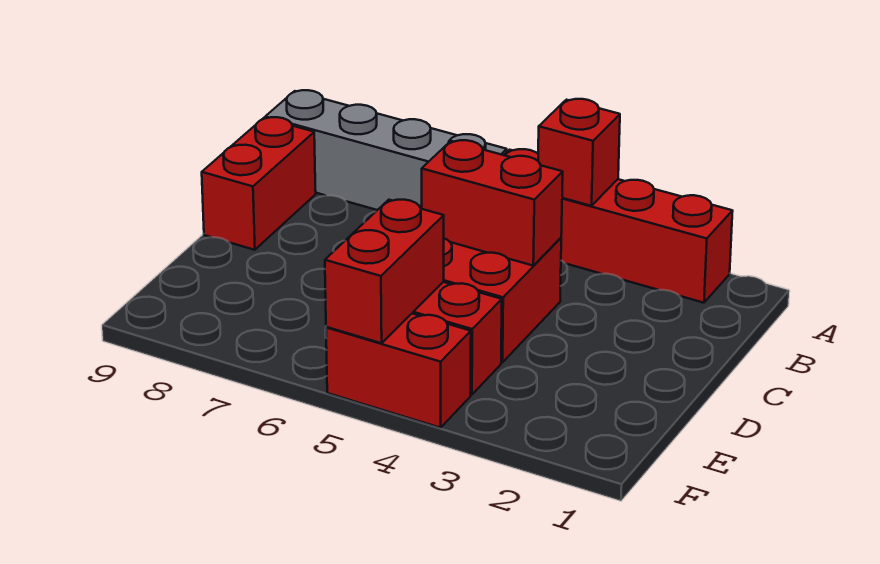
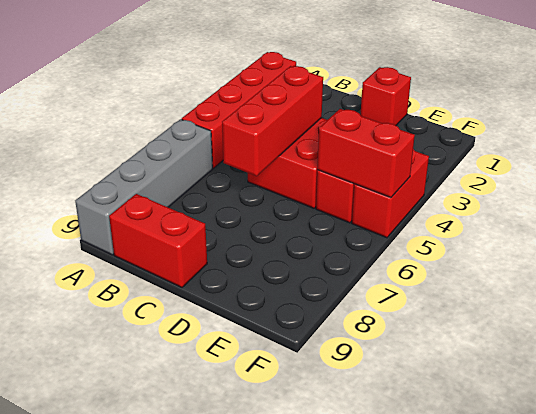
red 1x1 brick [538,99,620,206] -> red 1x1 brick moved to [360,67,411,125]
red 1x2 brick [422,140,563,266] -> red 1x3 brick [222,66,323,176]

